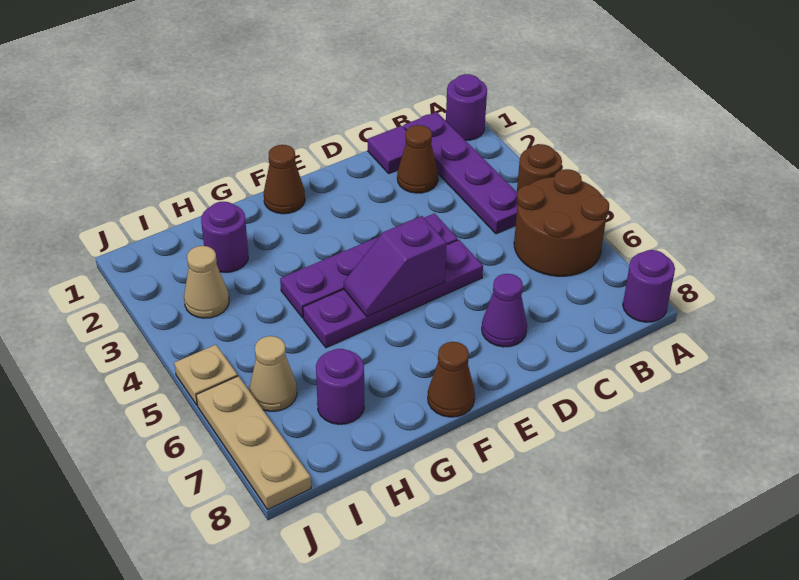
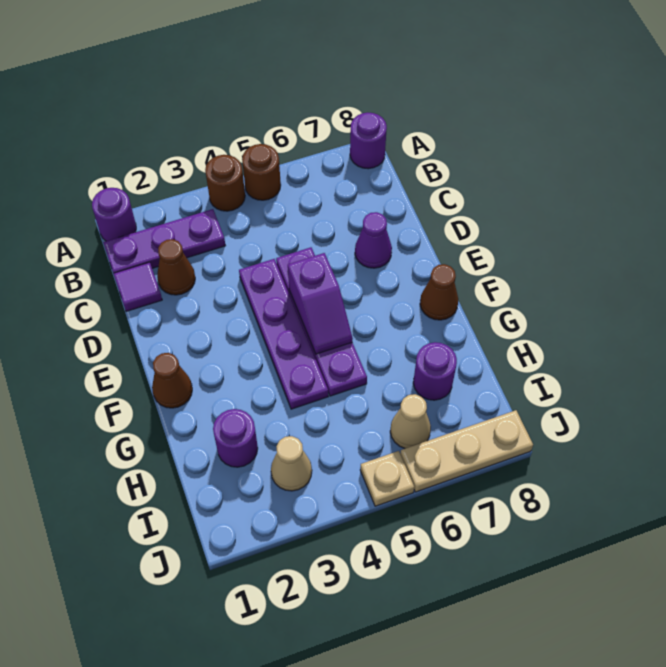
brown 2x2 round brick [514,169,609,276] -> brown 1x1 round brick [242,144,281,200]
purple 1x4 plate [403,112,518,234] -> purple 1x3 plate [103,209,225,273]

